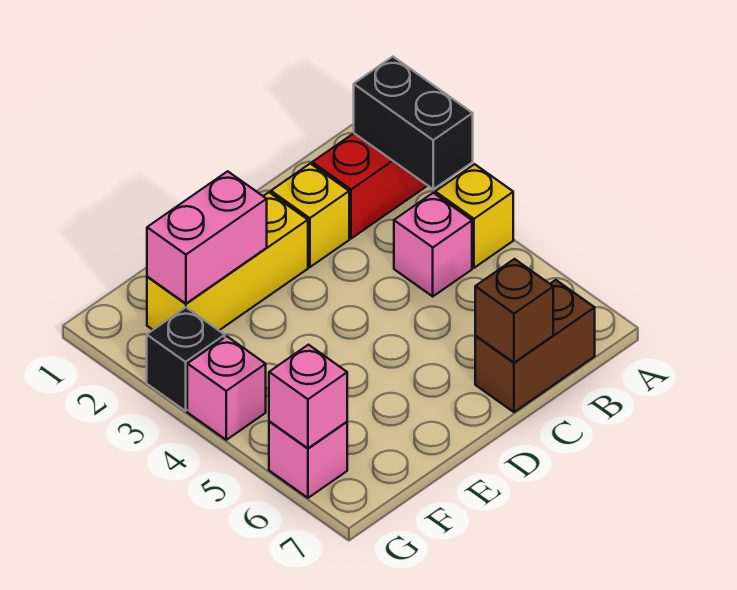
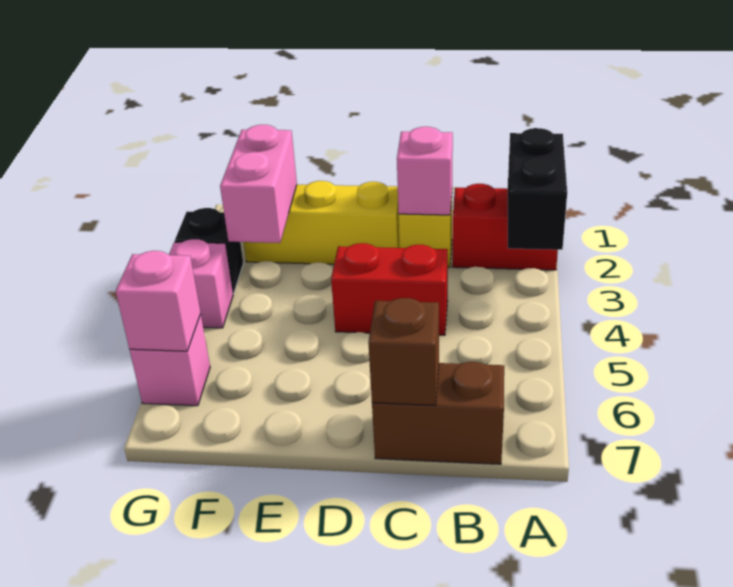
yellow 1x1 brick [435,164,513,268] -> none
pink 1x1 brick [394,193,472,296] -> pink 1x1 brick moved to [397,127,453,215]
none -> red 1x2 brick [331,243,448,335]
pink 1x2 brick [147,171,267,304] -> pink 1x2 brick turned to [220,125,297,243]

